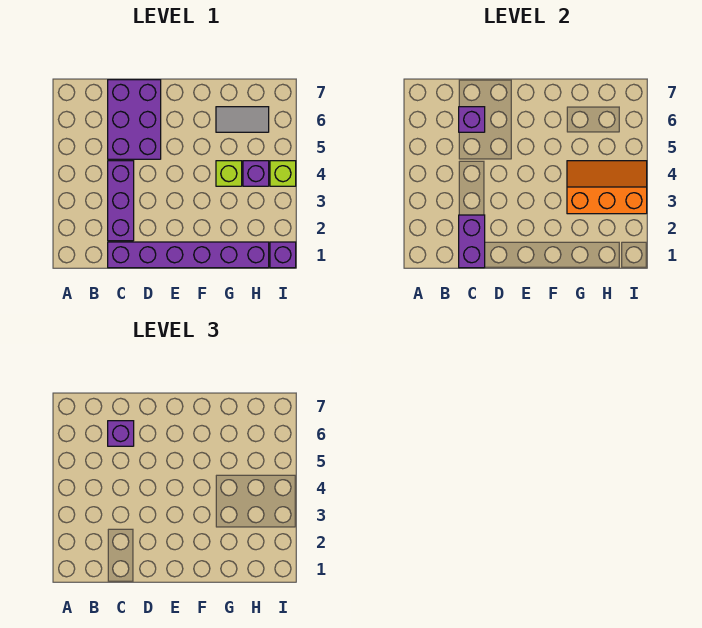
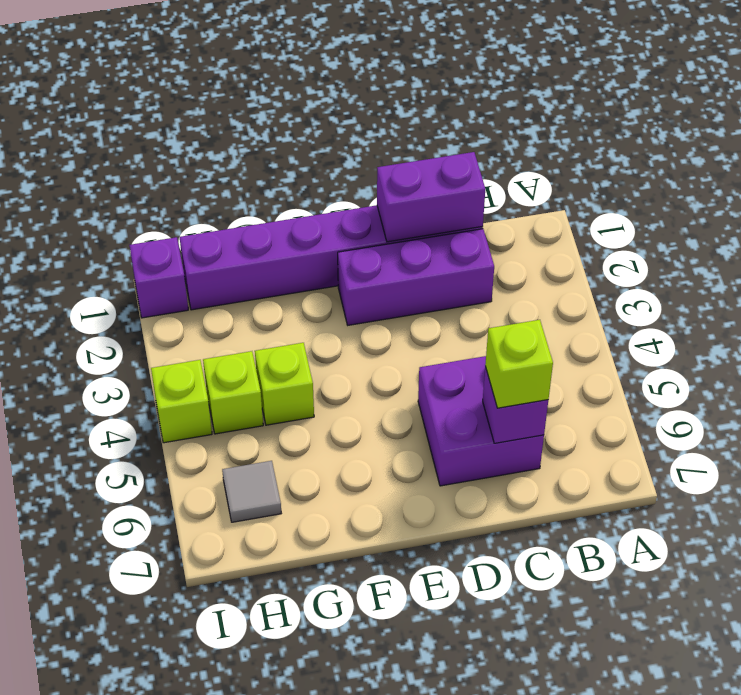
purple 1x2 brick [459,215,485,268] -> purple 1x2 brick turned to [377,152,485,242]
purple 1x3 brick [108,161,134,241] -> purple 1x3 brick turned to [338,229,494,325]
purple 2x3 brick [108,80,161,159] -> purple 2x2 brick [418,356,544,486]
purple 1x1 brick [108,421,134,446] -> lime 1x1 brick [485,320,553,408]
orange 2x3 slope [567,161,647,214] -> none
grey 1x2 tile [216,107,269,132] -> grey 1x1 tile [222,461,281,522]
purple 1x1 brick [243,161,269,186] -> lime 1x1 brick [203,351,263,434]

